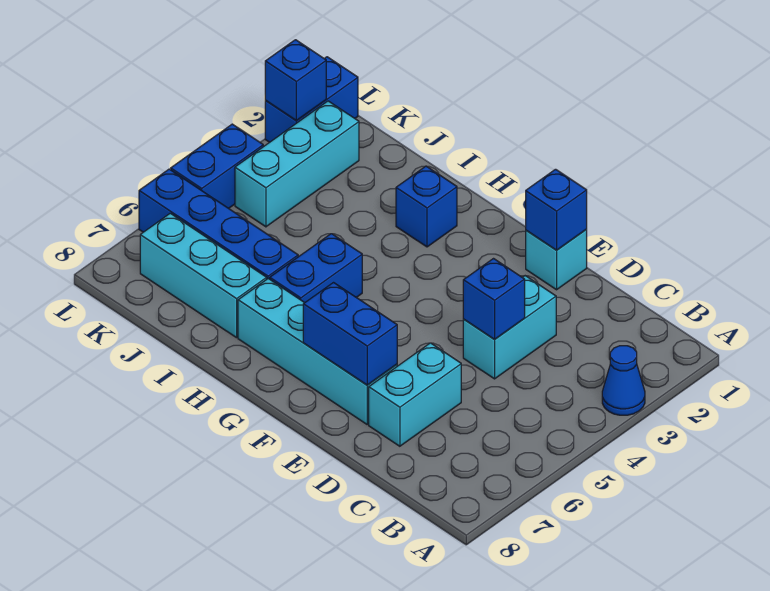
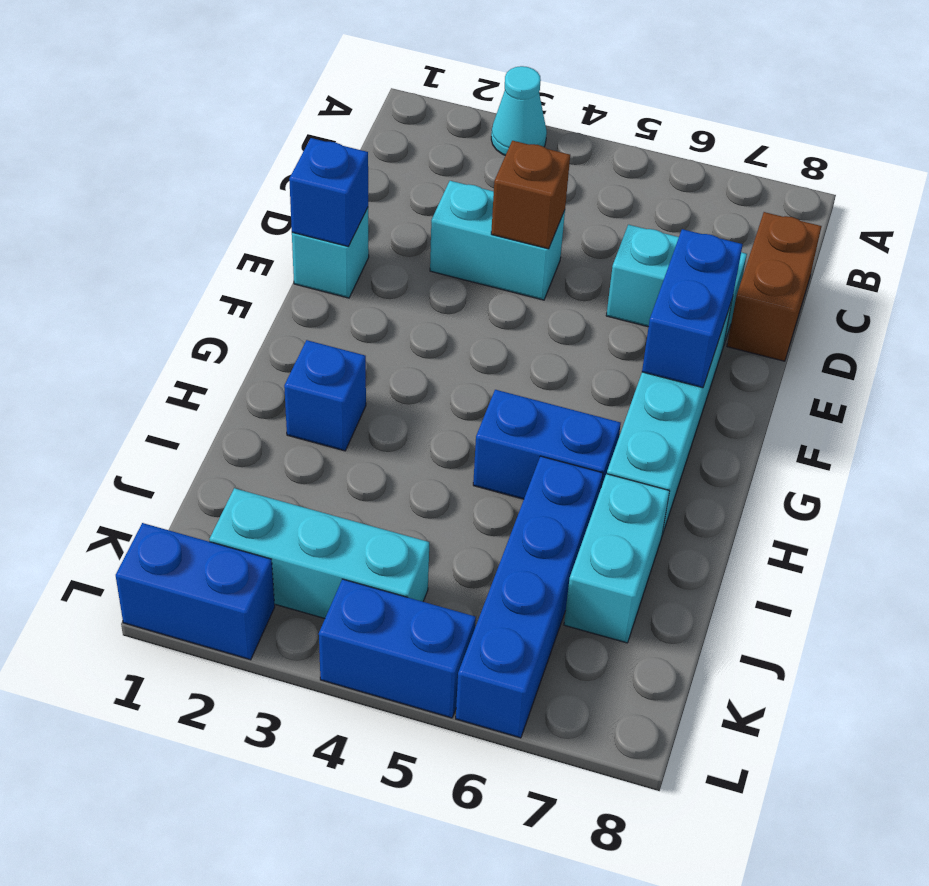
blue 1x1 cone [602,346,645,415] -> cyan 1x1 cone [491,66,547,155]
none -> brown 1x2 brick [727,212,821,361]
blue 1x1 brick [463,259,525,340] -> brown 1x1 brick [491,141,570,249]
cyan 1x3 brick [140,213,267,338] -> cyan 1x2 brick [564,474,669,643]
blue 1x1 brick [265,40,326,120] -> none

